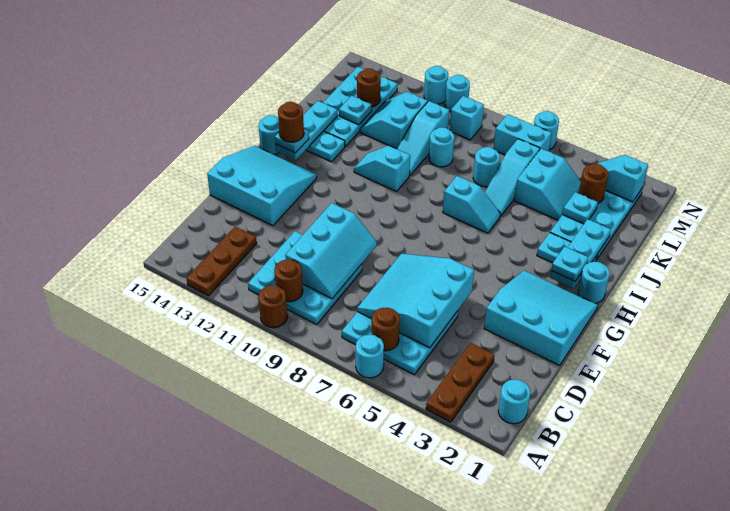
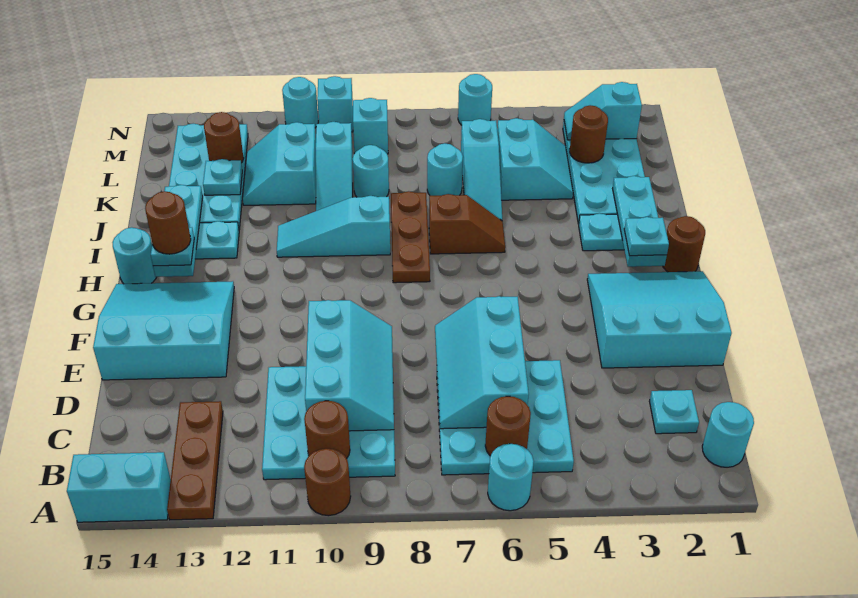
brown 1x3 plate [426,343,494,422] -> brown 1x3 plate moved to [391,191,430,283]
cyan 3x3 slope [357,254,474,348] -> cyan 2x3 slope [435,296,529,429]
cyan 1x1 round brick [578,262,610,303] -> brown 1x1 round brick [663,216,705,272]
cyan 1x2 slope [443,176,500,233] -> brown 1x2 slope [429,194,505,254]
cyan 1x2 slope [354,145,410,191] -> cyan 1x3 slope [277,196,390,257]
cyan 1x1 plate [563,192,598,224] -> cyan 1x1 plate moved to [649,390,699,434]
cyan 1x2 brick [494,114,552,155] -> cyan 1x2 brick moved to [67,452,171,522]
cyan 1x1 round brick [445,75,470,112] -> cyan 1x1 brick [317,76,353,132]

